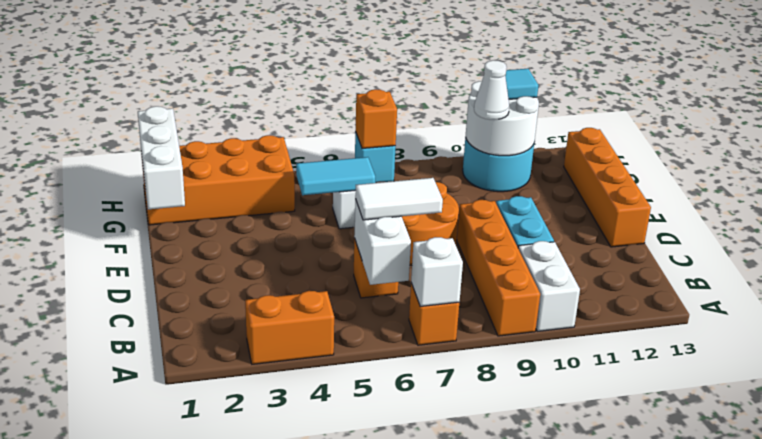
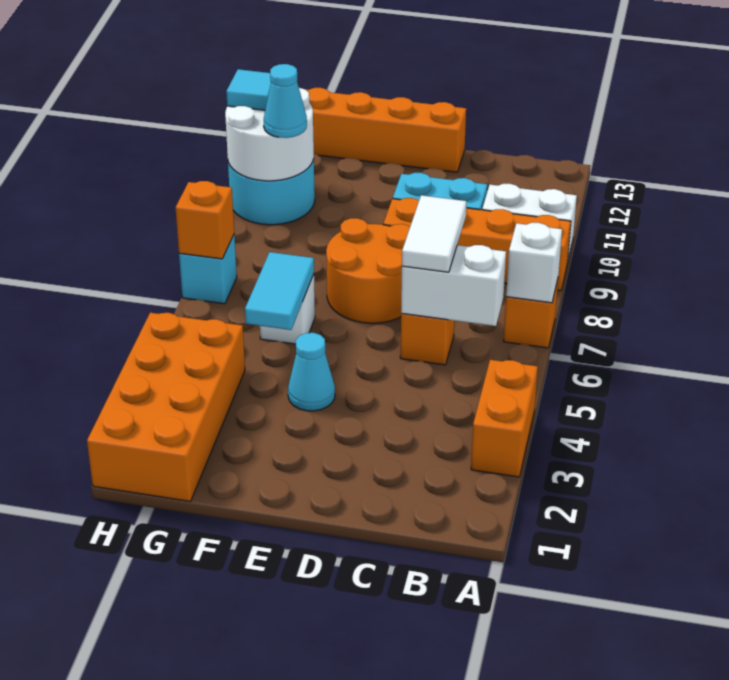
none -> cyan 1x1 cone [288,333,335,411]
white 1x3 brick [138,106,185,209] -> none
white 1x1 cone [474,60,509,120] -> cyan 1x1 cone [264,64,307,138]

